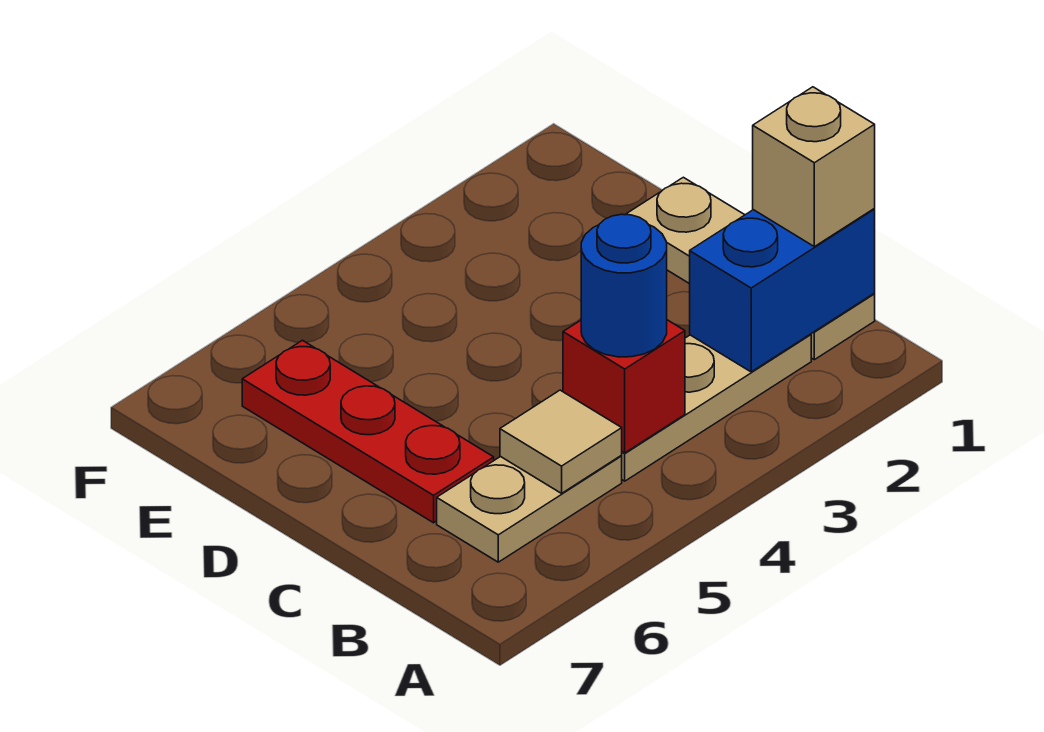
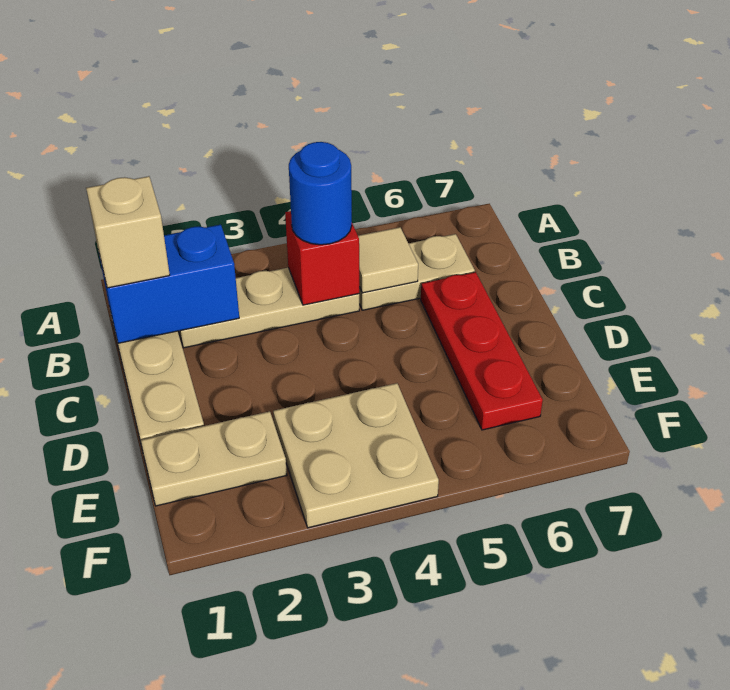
none -> tan 1x2 plate [141,411,287,506]
none -> tan 2x2 plate [273,383,439,528]

